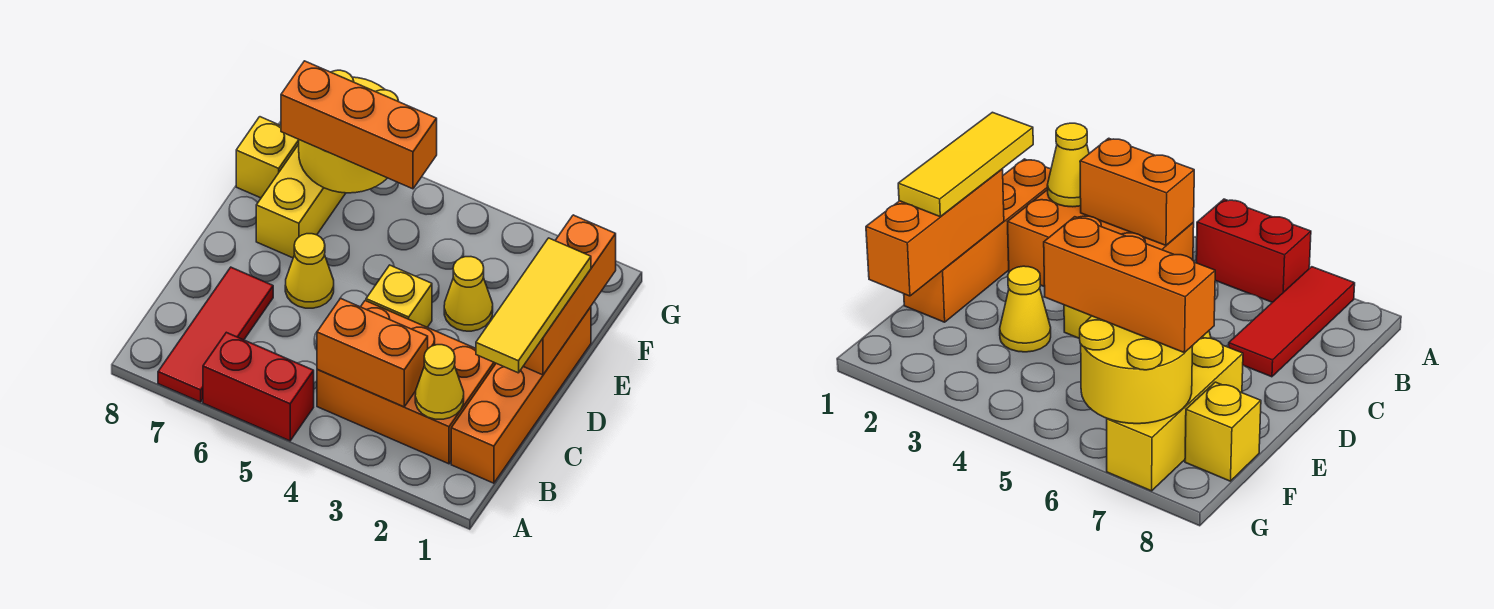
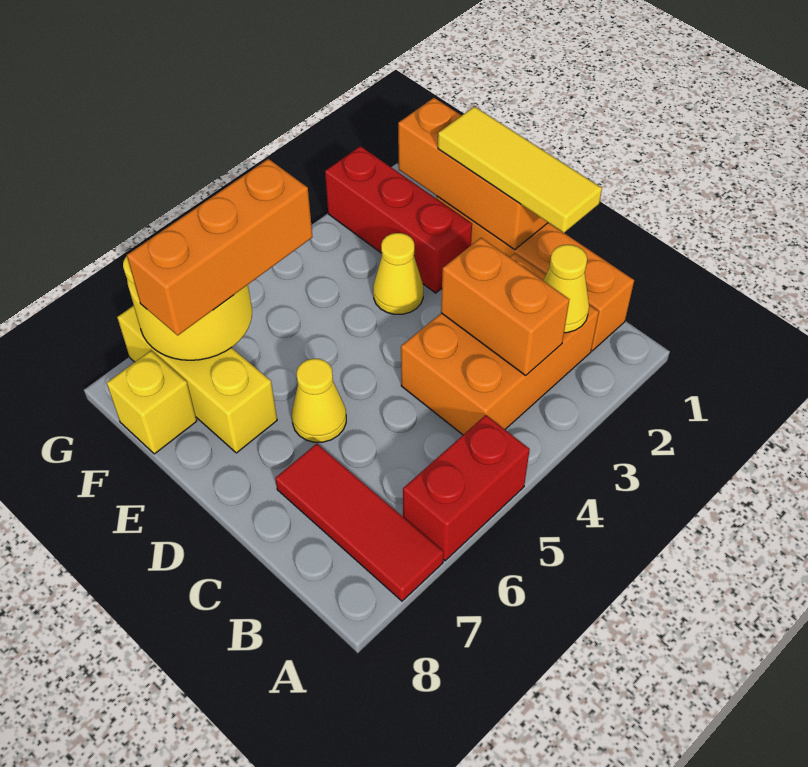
orange 1x2 brick [317,298,428,407] -> orange 1x2 brick turned to [441,238,569,375]
yellow 1x1 brick [366,265,432,327] -> none
none -> red 1x3 brick [325,146,472,293]

